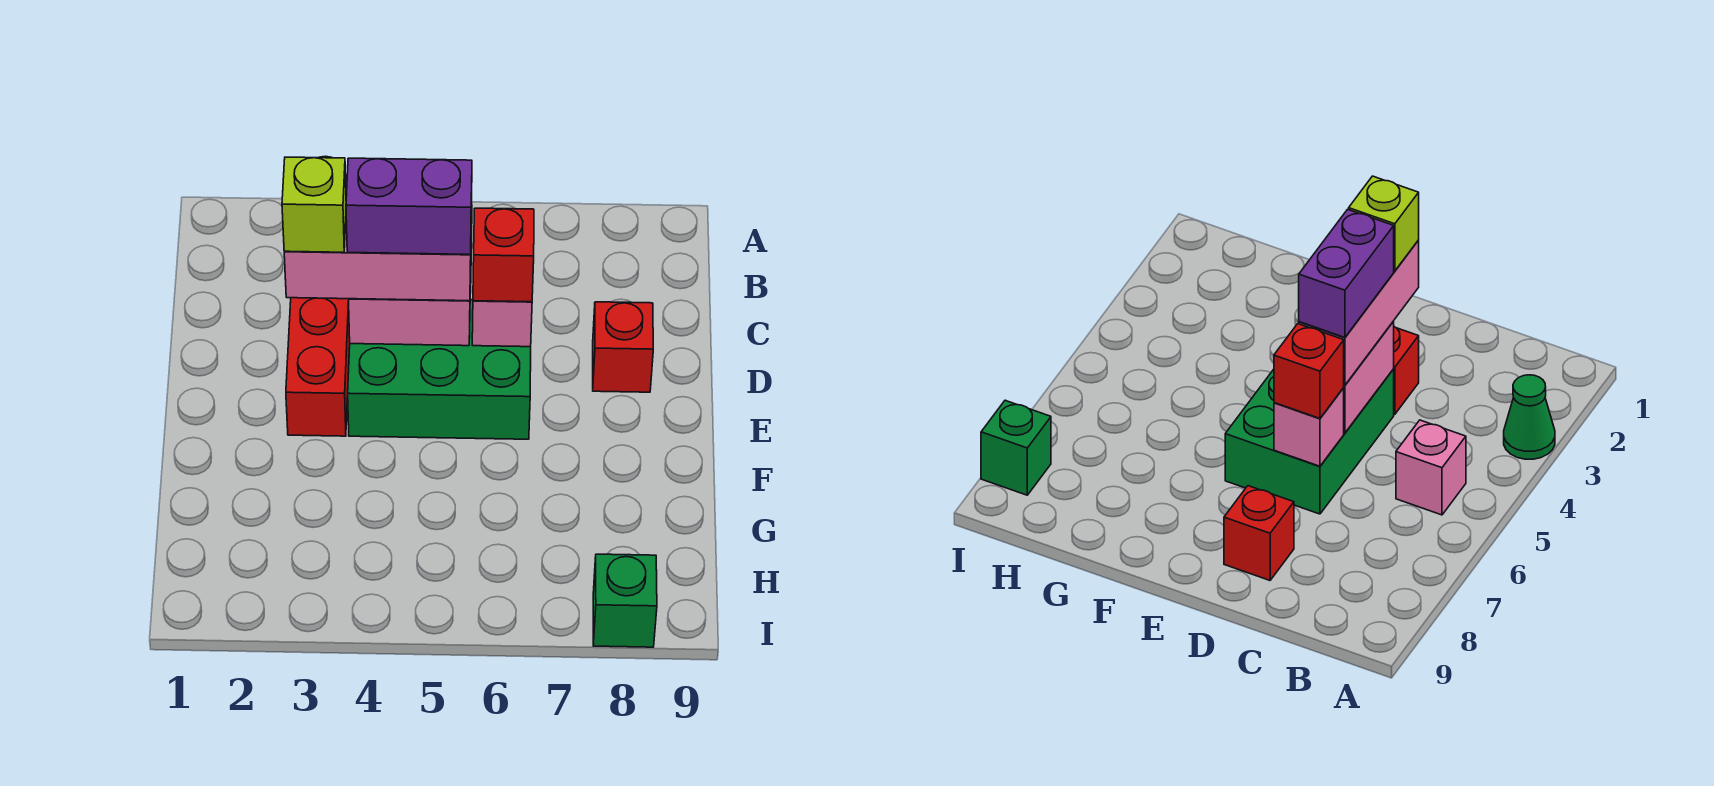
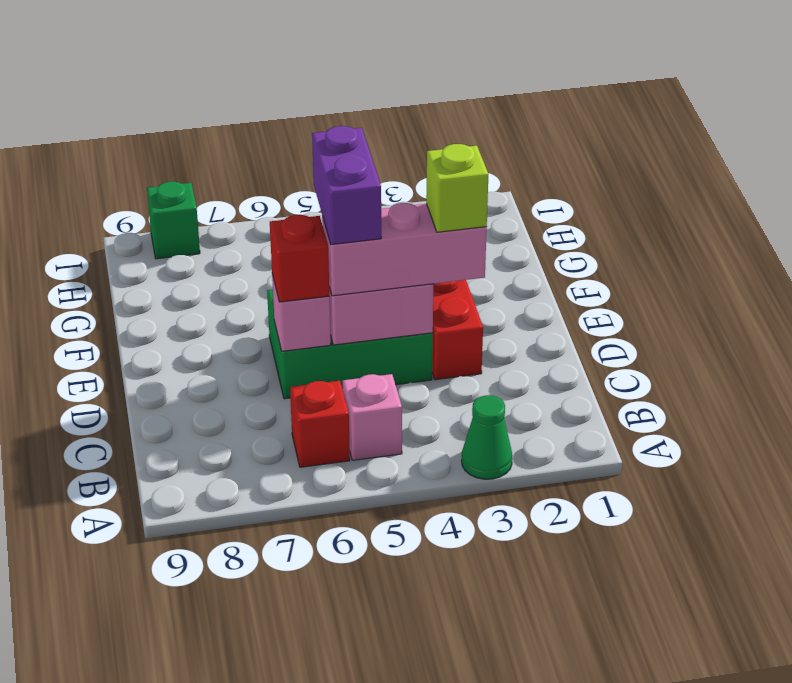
purple 1x2 brick [346,158,472,255] -> purple 1x2 brick turned to [312,126,381,245]
red 1x1 brick [593,302,653,392] -> red 1x1 brick moved to [290,381,350,467]

